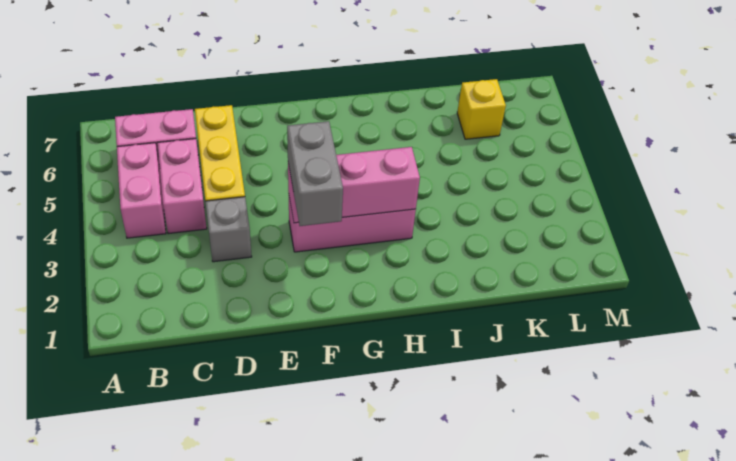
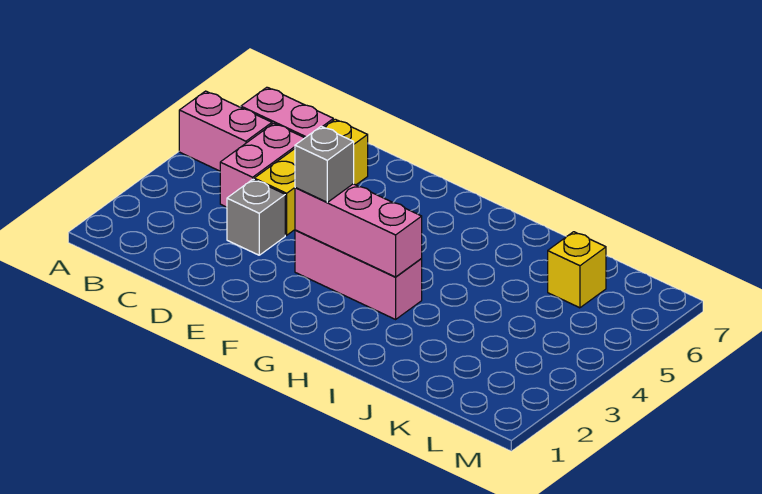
pink 1x2 brick [117,143,166,238] -> pink 1x2 brick turned to [179,91,272,171]
grey 1x2 brick [287,121,343,226] -> grey 1x1 brick [295,126,354,202]

